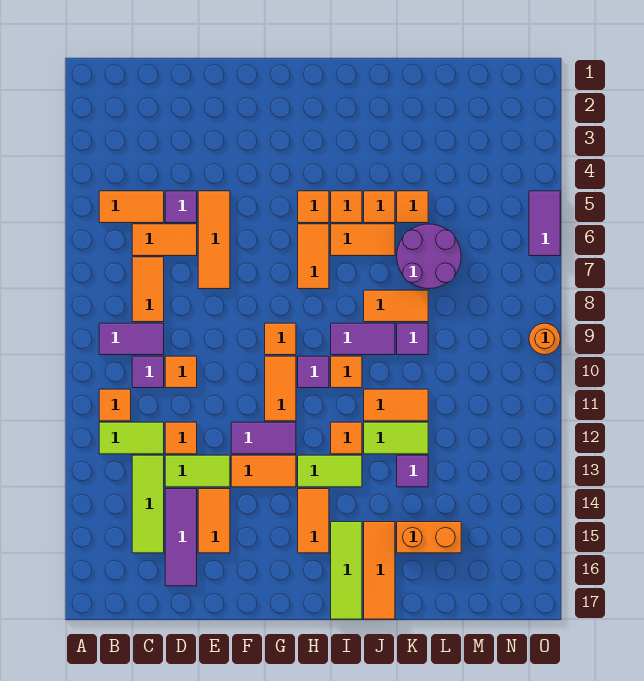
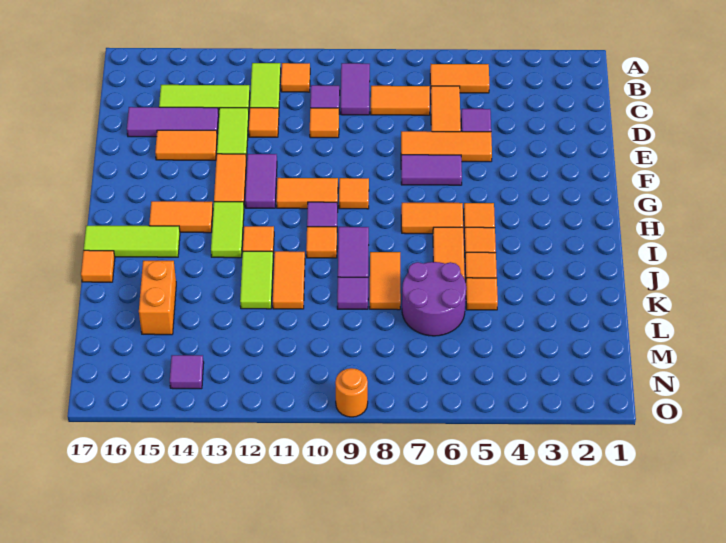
orange 1x2 tile [99,191,164,223] -> orange 1x2 tile turned to [430,64,489,93]
orange 1x3 tile [364,522,395,619] -> orange 1x1 tile [81,250,115,282]
purple 1x1 tile [397,455,428,487] -> purple 1x1 tile moved to [170,355,204,389]
purple 1x2 tile [529,191,560,256] -> purple 1x2 tile moved to [401,155,462,185]

